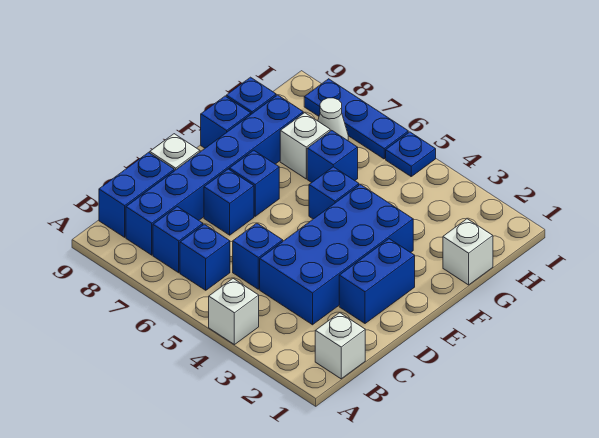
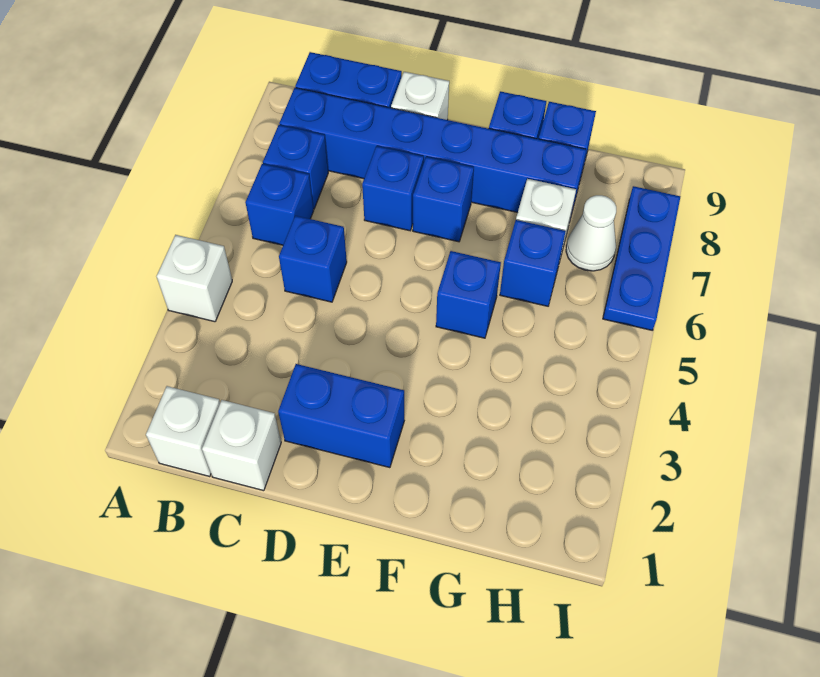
blue 2x4 brick [260,184,413,325] -> none
white 1x1 brick [443,219,493,285] -> white 1x1 brick moved to [202,400,281,491]
blue 1x1 plate [386,132,436,176] -> none

